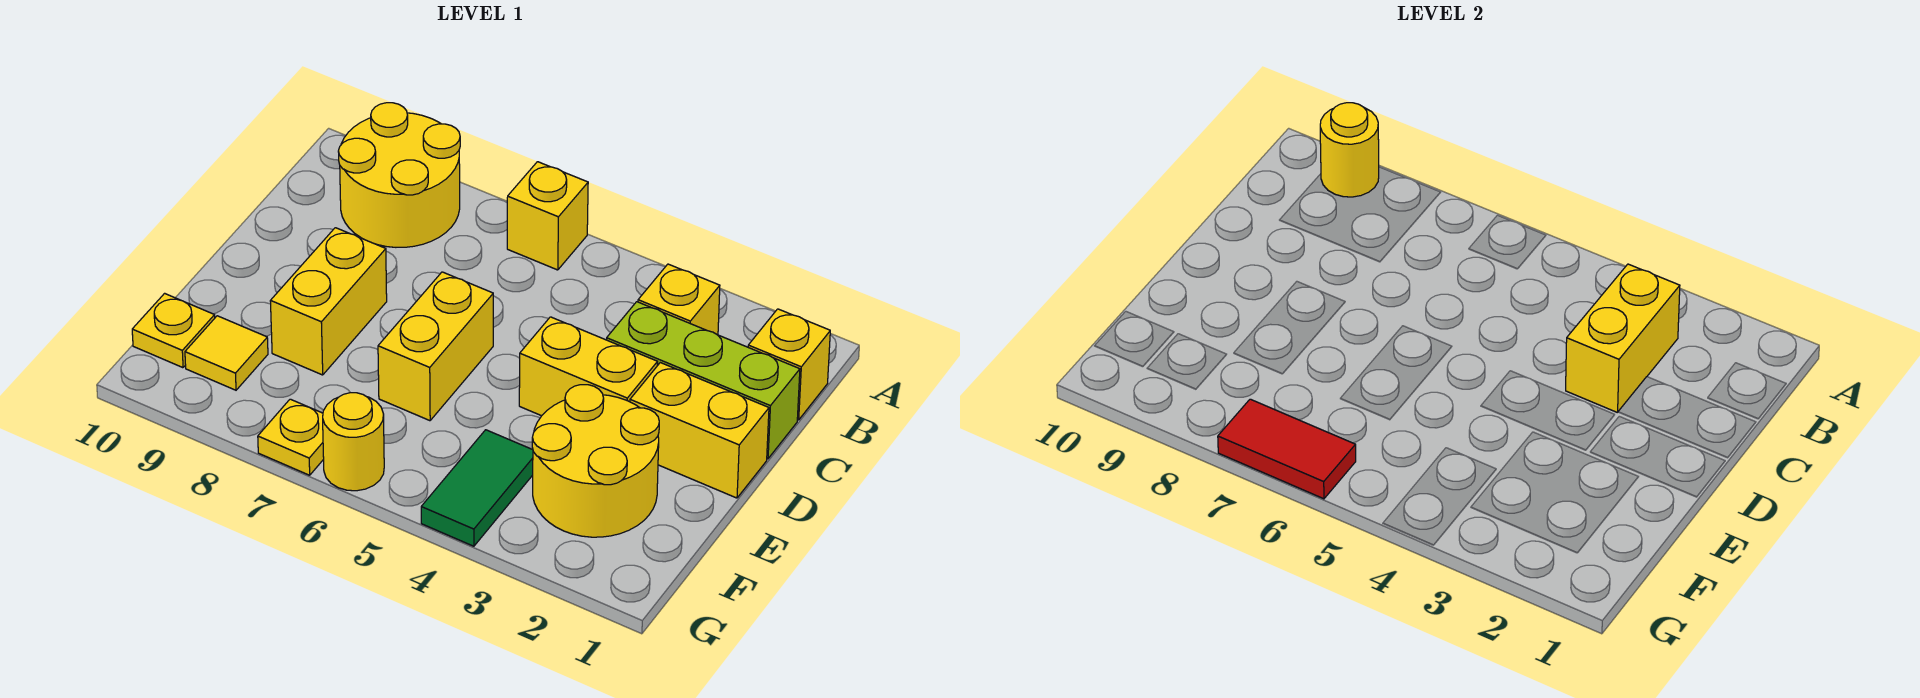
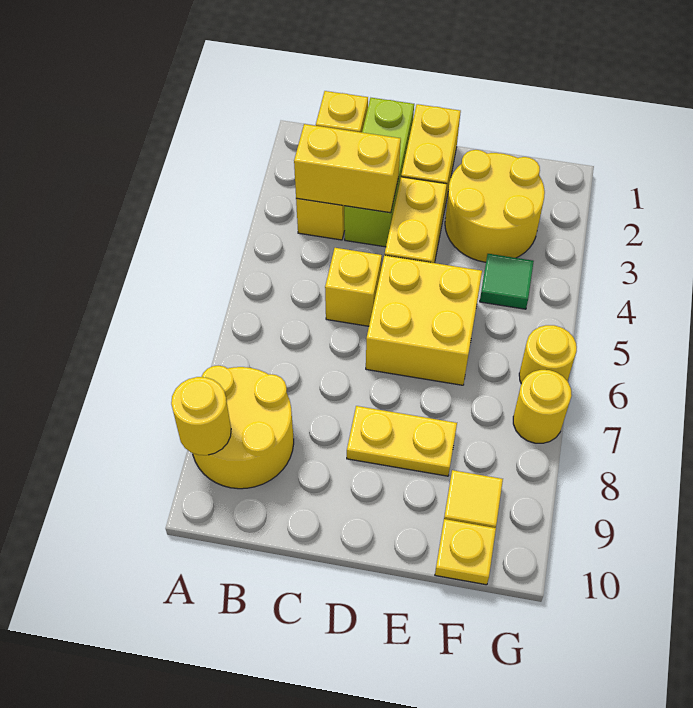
yellow 1x1 brick [507,162,588,270] -> yellow 1x1 brick moved to [325,248,382,326]
yellow 1x2 brick [378,272,493,421] -> yellow 2x2 brick [366,255,482,385]
yellow 1x2 brick [270,228,387,375] -> yellow 1x2 plate [347,406,457,476]
green 1x2 tile [421,430,533,546] -> green 1x1 tile [480,254,534,309]
red 1x2 tile [1218,399,1356,499] -> none
yellow 1x1 plate [258,399,324,475] -> yellow 1x1 round brick [513,370,572,443]

